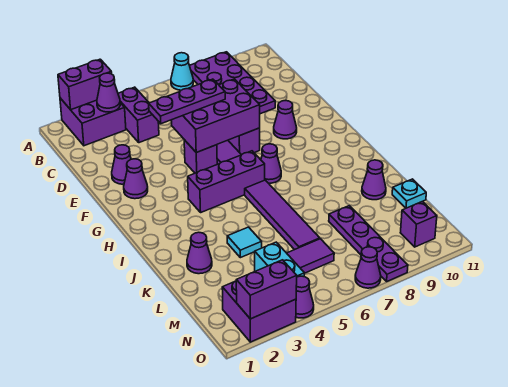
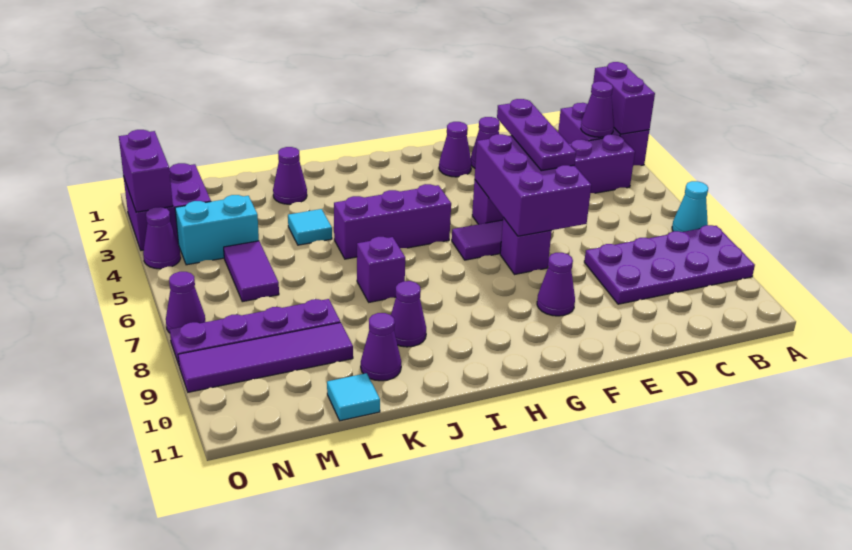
purple 1x3 brick [188,151,265,212] -> purple 1x3 brick turned to [334,184,451,259]
purple 1x1 cone [261,144,281,183] -> purple 1x1 cone moved to [391,281,426,347]
purple 1x4 tile [245,180,320,250] -> purple 1x4 tile moved to [178,322,353,392]
cyan 1x1 plate [392,179,426,208] -> cyan 1x1 tile [327,373,380,421]
purple 1x1 brick [400,201,437,247] -> purple 1x1 brick moved to [357,237,405,302]

